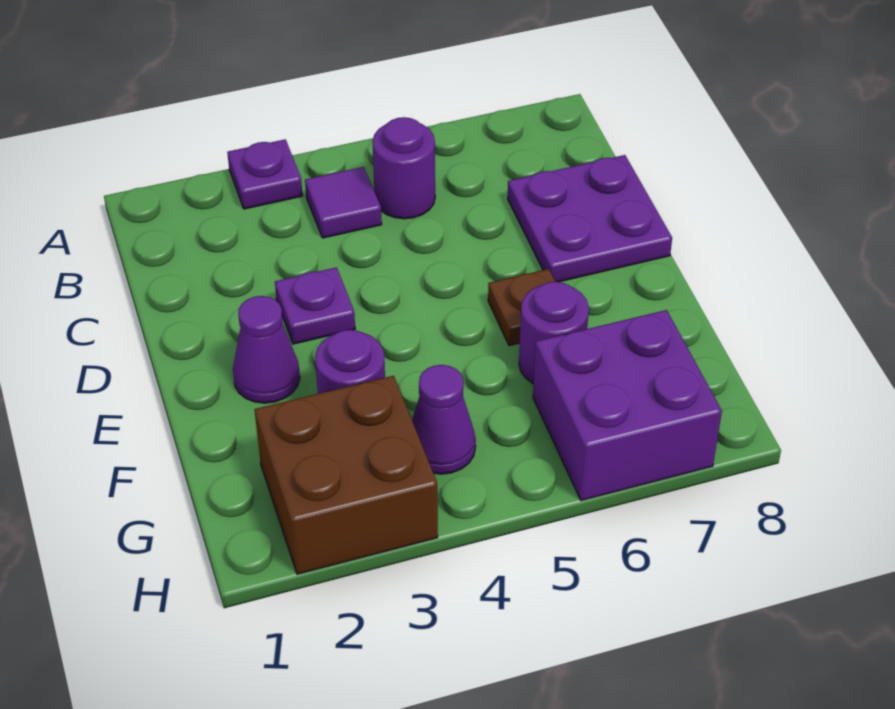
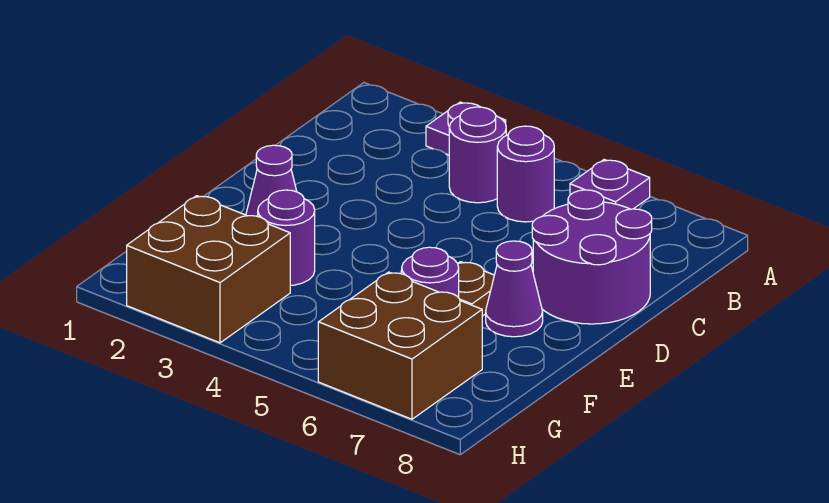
purple 1x1 tile [305,167,382,238] -> purple 1x1 round brick [449,107,506,203]
purple 2x2 plate [508,155,672,282] -> purple 2x2 round brick [532,190,652,324]
purple 1x1 plate [275,267,355,344] -> purple 1x1 plate moved to [570,160,650,209]
purple 1x1 cone [412,365,476,474] -> purple 1x1 cone moved to [486,241,543,337]
purple 2x2 brick [533,310,722,501] -> brown 2x2 brick [318,272,482,419]

